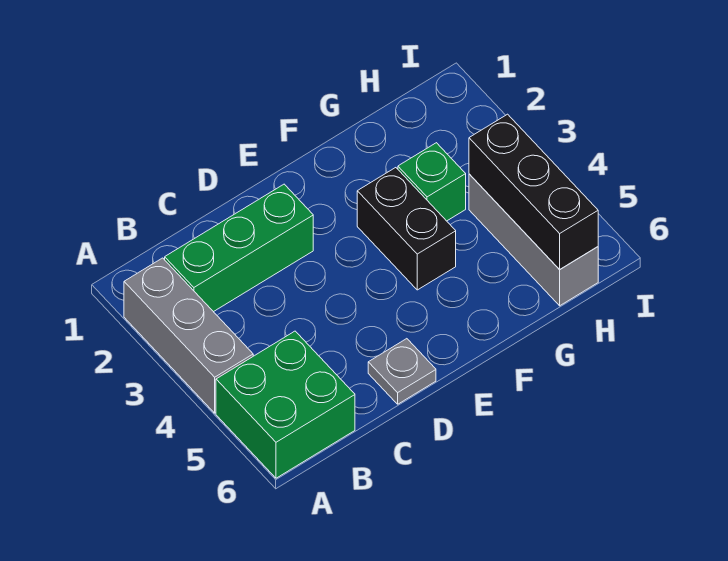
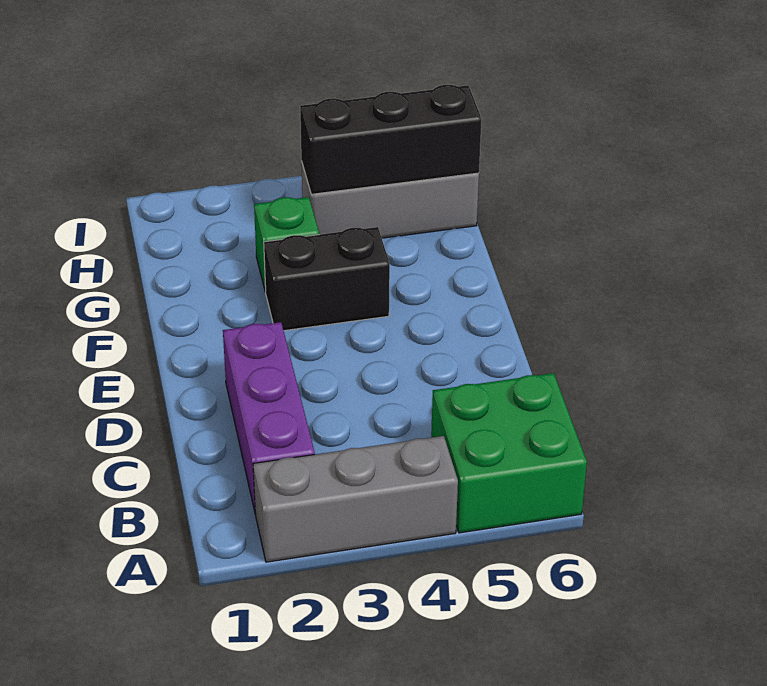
green 1x3 brick [165,184,313,312] -> purple 1x3 brick [223,322,315,514]
grey 1x1 plate [368,339,436,404] -> none

